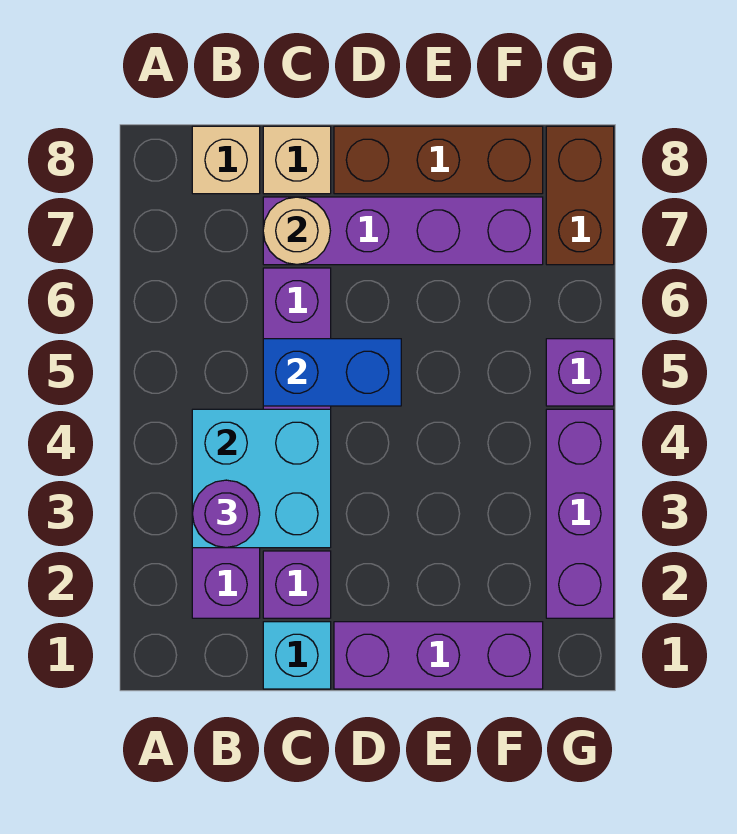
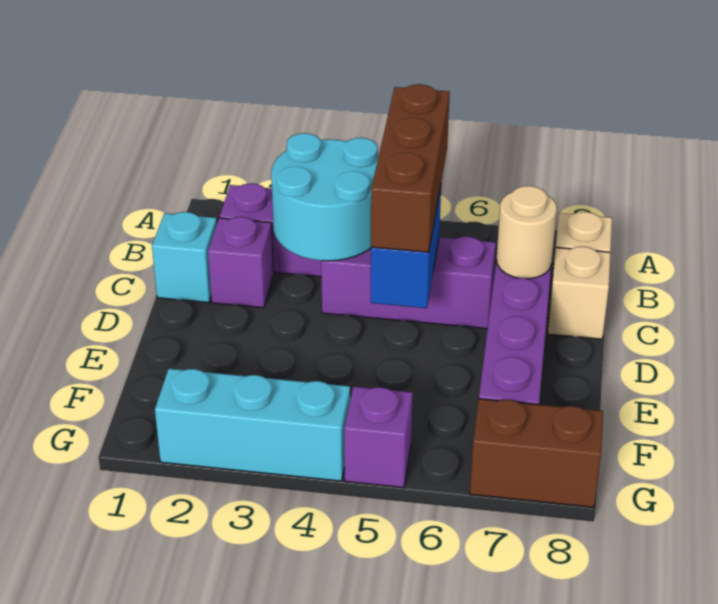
cyan 2x2 brick [192,409,331,548] -> cyan 2x2 round brick [271,133,378,261]
purple 1x1 round brick [192,480,260,547] -> none
purple 1x3 brick [334,622,543,689] -> none
brown 1x3 brick [334,126,543,194] -> brown 1x3 brick moved to [371,84,450,252]
purple 1x3 brick [546,409,614,618] -> cyan 1x3 brick [155,369,350,481]

